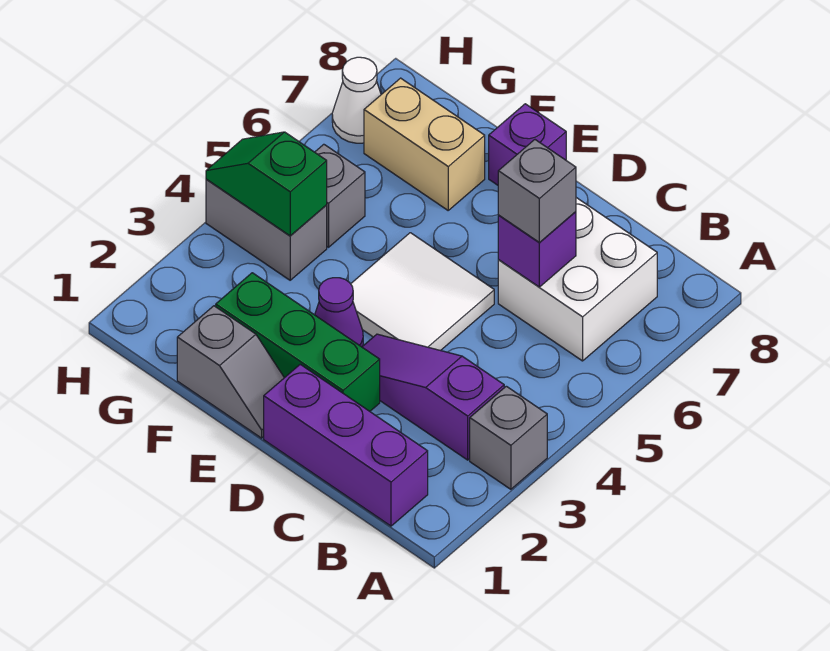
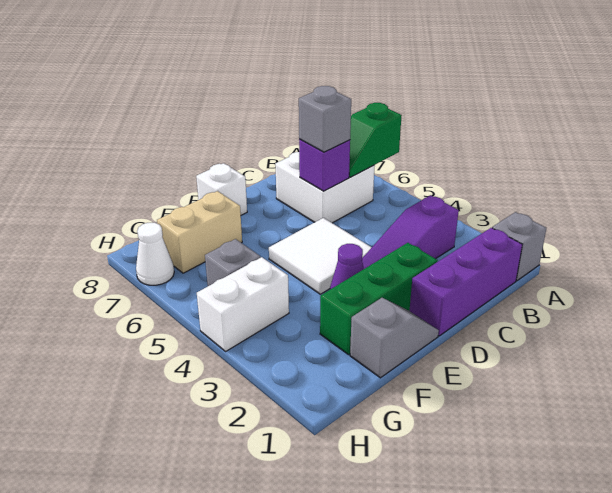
grey 1x1 brick [470,386,547,489] -> grey 1x1 brick moved to [492,212,546,281]
purple 1x1 brick [489,104,566,185] -> white 1x1 brick [196,163,247,215]
grey 1x2 brick [206,179,327,280] -> white 1x2 brick [197,257,289,351]
green 1x2 slope [206,132,327,236] -> green 1x2 slope moved to [349,103,402,177]

